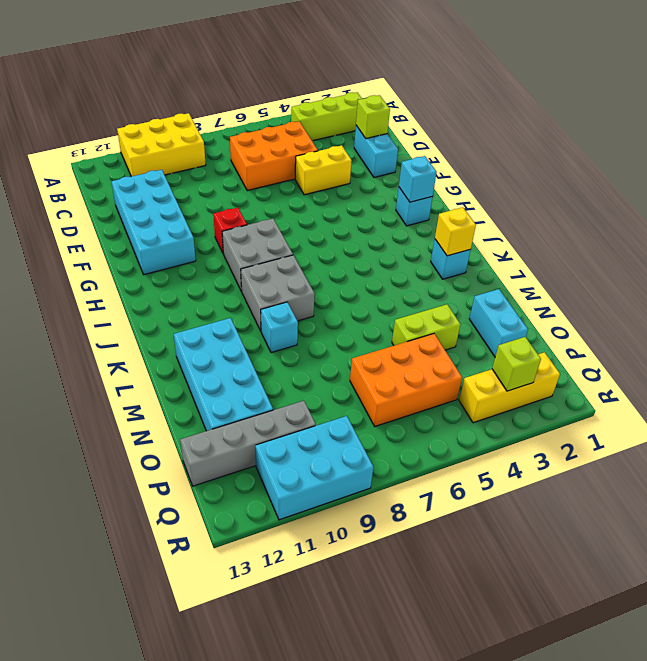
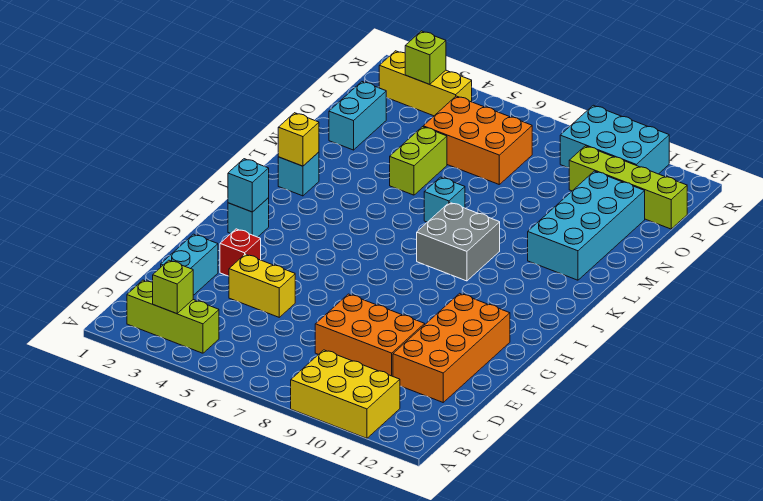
orange 2x3 brick [230,121,318,191] -> orange 2x3 brick moved to [315,294,425,376]
lime 1x1 brick [356,95,390,138] -> lime 1x1 brick moved to [153,260,193,314]
cyan 2x4 brick [111,170,196,275] -> orange 2x4 brick [393,293,510,402]
red 1x1 brick [213,207,247,254] -> red 1x1 brick moved to [220,229,261,276]
grey 2x2 brick [222,219,293,291] -> none
cyan 1x1 brick [261,302,298,353] -> cyan 1x1 brick moved to [424,177,465,222]
lime 1x2 brick [392,304,460,350] -> lime 1x2 brick turned to [390,127,447,195]
grey 1x4 brick [180,401,316,486] -> lime 1x4 brick [569,146,687,229]

